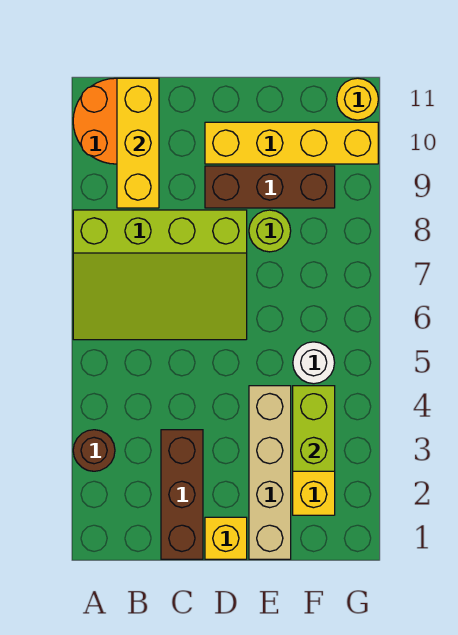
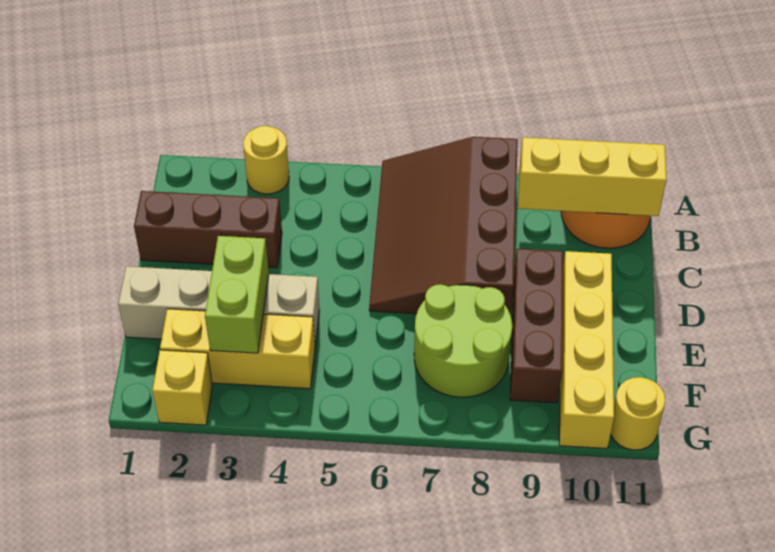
brown 1x1 round brick [73,430,115,471] -> yellow 1x1 round brick [243,126,289,194]
lime 3x4 slope [73,210,247,340] -> brown 3x4 slope [369,137,518,315]
yellow 1x1 brick [205,517,247,559] -> yellow 1x1 brick moved to [152,350,213,425]
lime 1x1 round brick [249,210,291,252] -> lime 2x2 round brick [414,284,512,397]
lime 1x2 brick [293,386,335,471] -> lime 1x2 brick turned to [205,236,269,353]
white 1x1 round brick [293,342,335,384] -> none

